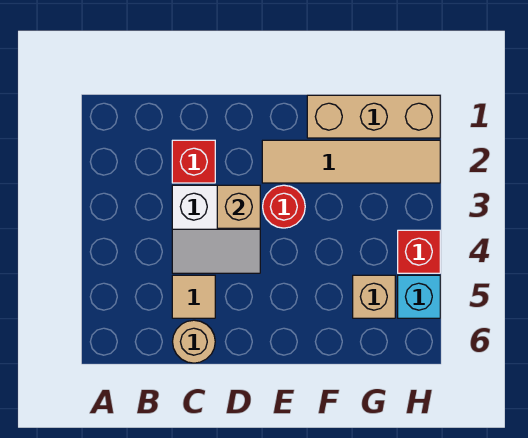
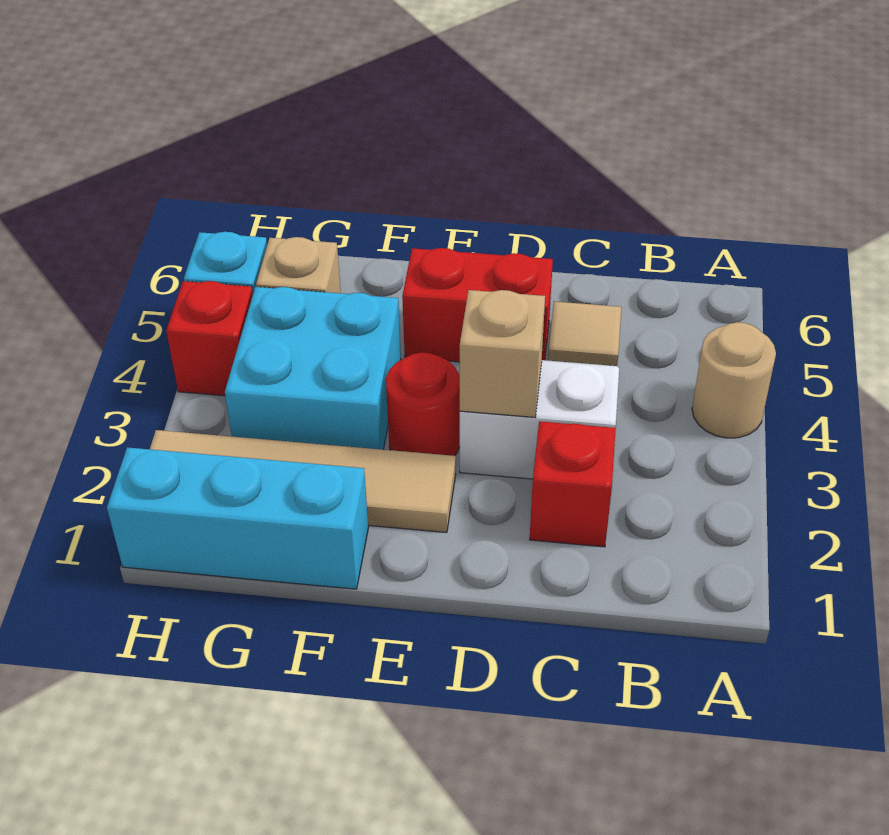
tan 1x1 round brick [173,320,215,363] -> tan 1x1 round brick moved to [692,322,776,438]
none -> red 1x2 brick [402,248,553,362]
tan 1x3 brick [307,95,440,138] -> cyan 1x3 brick [107,447,368,589]
none -> cyan 2x2 brick [225,287,401,450]

